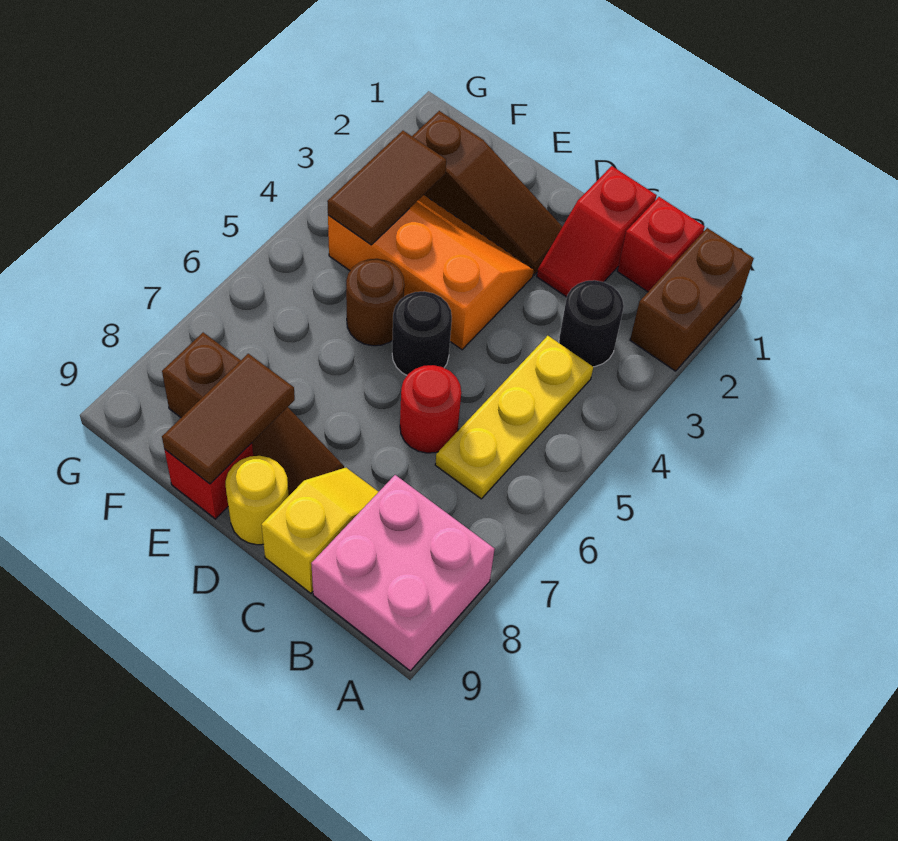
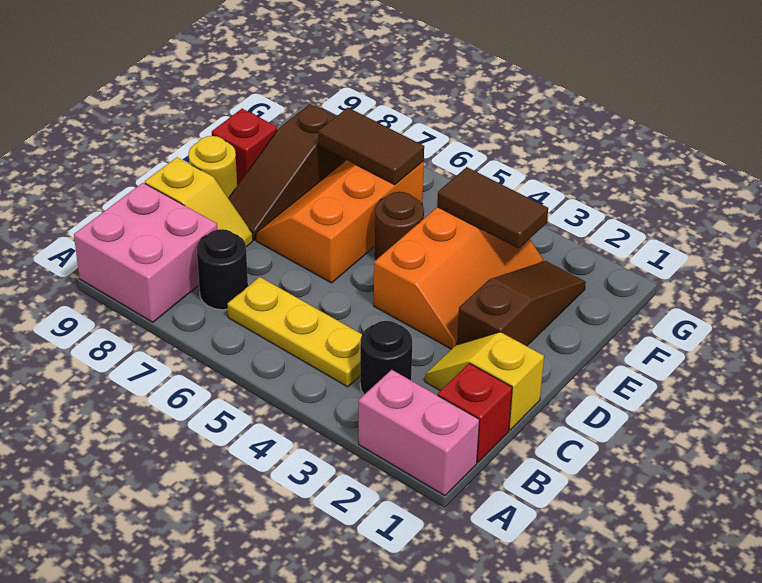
brown 1x2 brick [630,228,754,371] -> pink 1x2 brick [359,370,479,496]
red 1x2 slope [537,166,657,297] -> yellow 1x2 slope [425,332,544,430]
red 1x1 round brick [400,365,461,453] -> none
brown 1x3 slope [412,111,562,275] -> brown 1x3 slope turned to [457,261,586,346]
black 1x1 round brick [392,292,452,375] -> black 1x1 round brick moved to [197,229,248,310]
none -> orange 2x3 slope [256,160,424,283]
brown 1x2 tile [162,354,295,484] -> brown 1x2 tile moved to [318,108,424,185]

